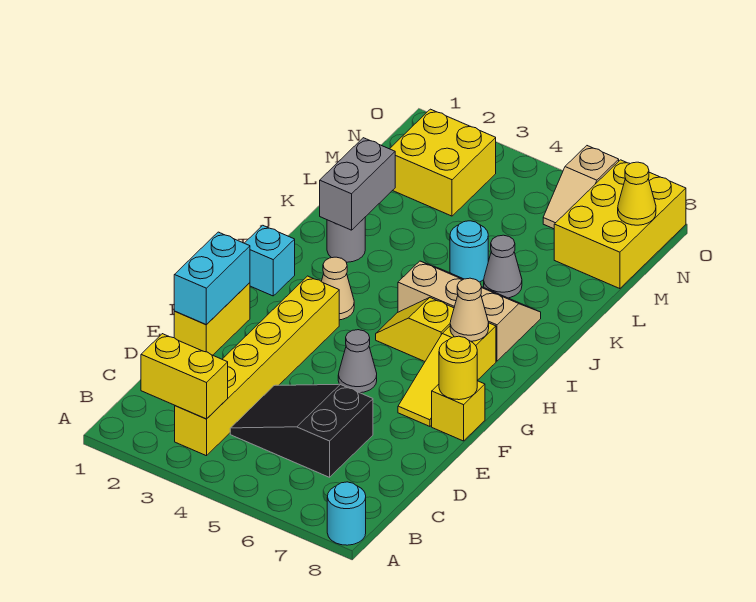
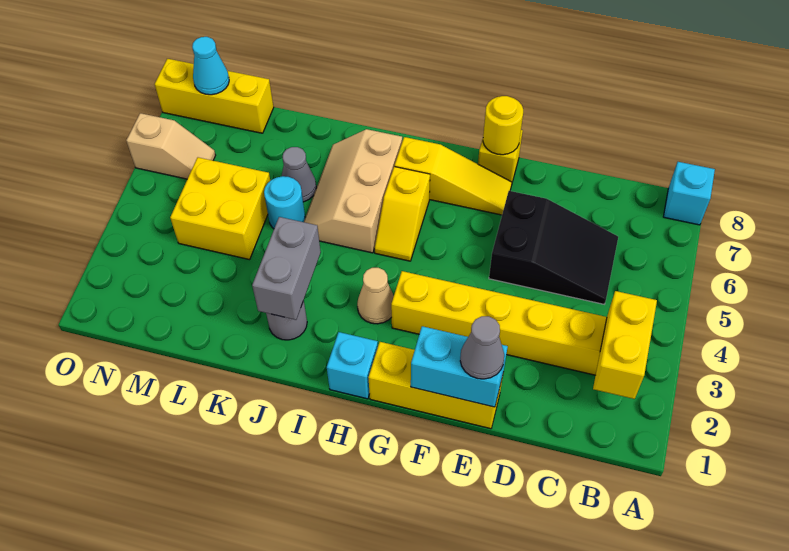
cyan 1x1 round brick [327,482,366,545] -> cyan 1x1 brick [664,162,715,225]
black 2x3 slope [230,384,373,477] -> black 2x3 slope turned to [489,191,618,304]
yellow 1x2 brick [174,283,250,355] -> yellow 1x3 brick [368,342,503,429]
grey 1x1 cone [338,330,377,393] -> grey 1x1 cone moved to [460,316,504,379]
tan 1x1 cone [450,278,489,341] -> none
grey 1x2 brick [320,138,395,230] -> grey 1x2 brick turned to [252,217,321,320]
yellow 2x2 brick [390,109,496,216] -> yellow 2x2 brick moved to [170,157,270,260]
yellow 2x3 brick [554,160,686,289] -> yellow 1x3 brick [155,59,274,133]
yellow 1x1 cone [618,162,656,225] -> cyan 1x1 cone [192,37,229,95]

